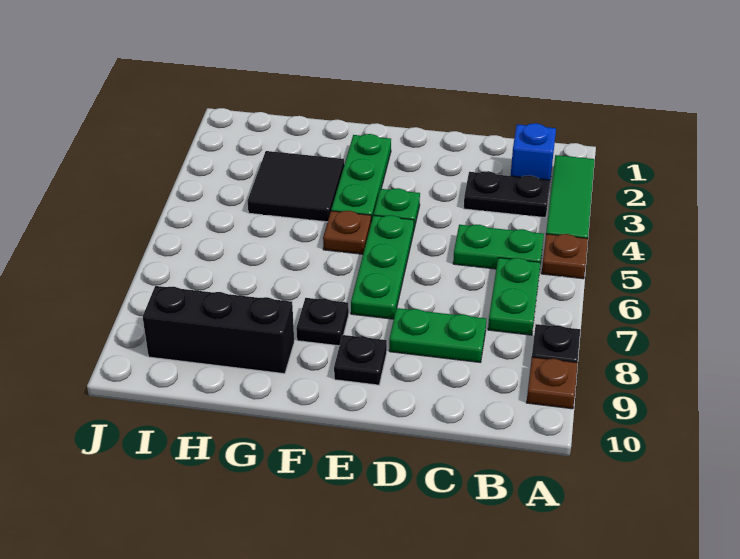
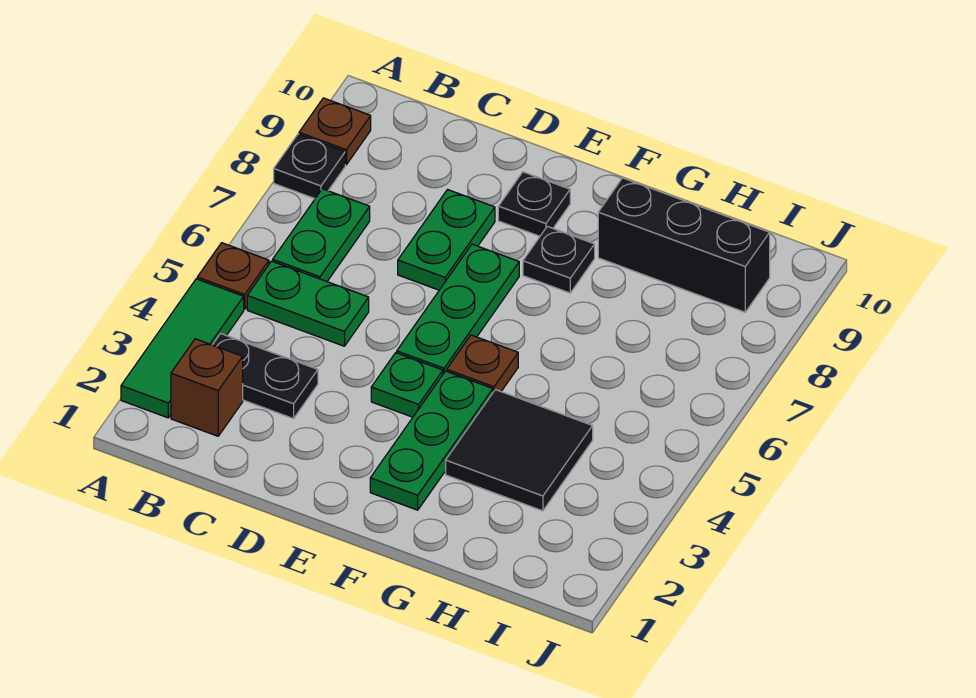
blue 1x1 brick [511,123,556,180] -> brown 1x1 brick [171,339,243,436]
green 1x2 plate [389,308,486,362] -> green 1x2 plate turned to [398,190,495,290]

